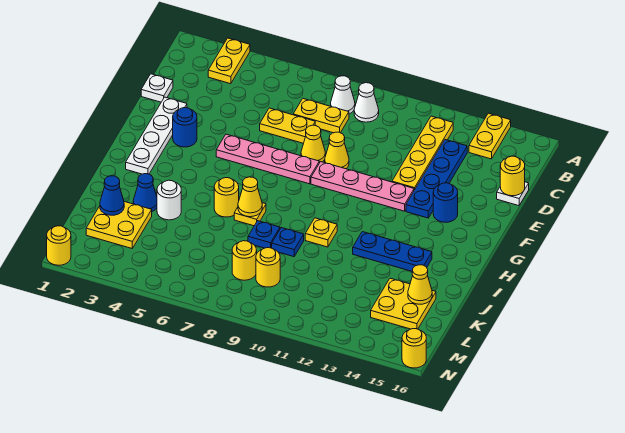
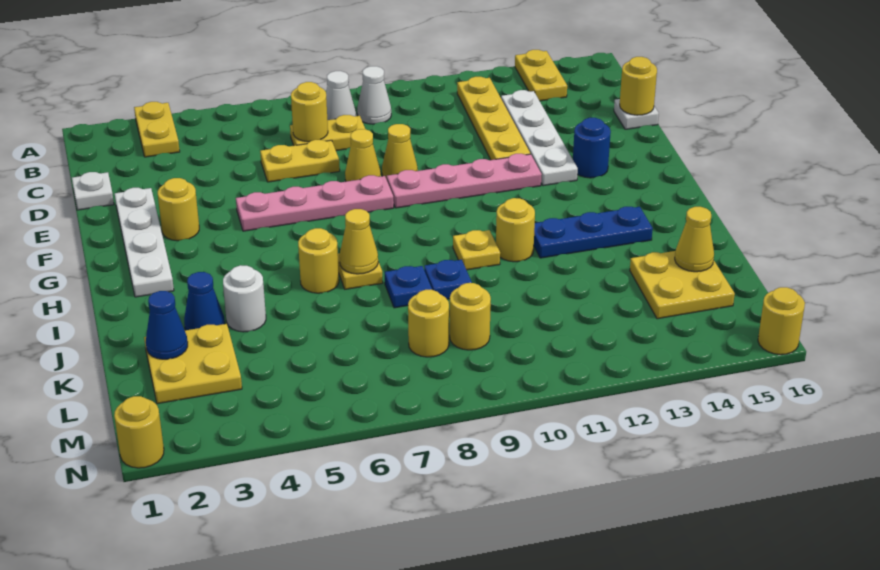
none -> yellow 1x1 round brick [291,82,328,142]
blue 1x4 plate [406,140,467,218] -> white 1x4 plate [501,90,578,186]
blue 1x1 round brick [173,108,197,147] -> yellow 1x1 round brick [158,178,199,241]
none -> yellow 1x1 round brick [496,198,535,262]

